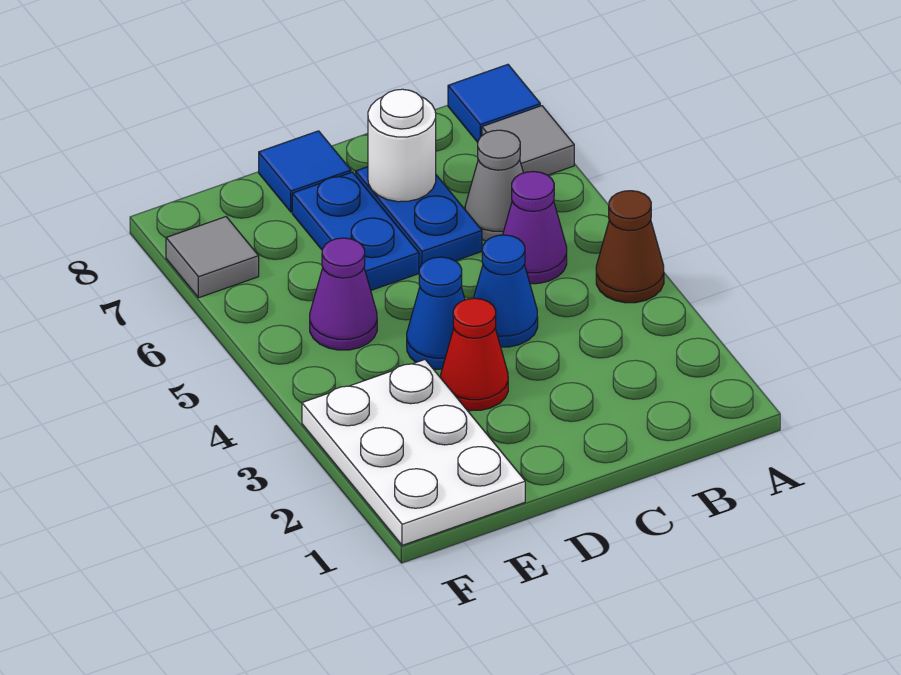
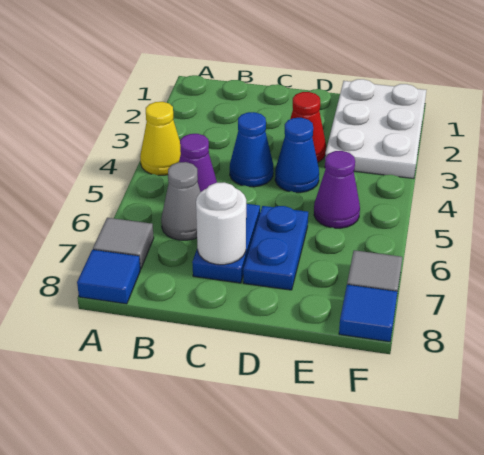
brown 1x1 cone [596,191,664,303] -> yellow 1x1 cone [140,102,181,175]
blue 1x1 tile [259,131,351,212] -> blue 1x1 tile moved to [339,285,397,342]

